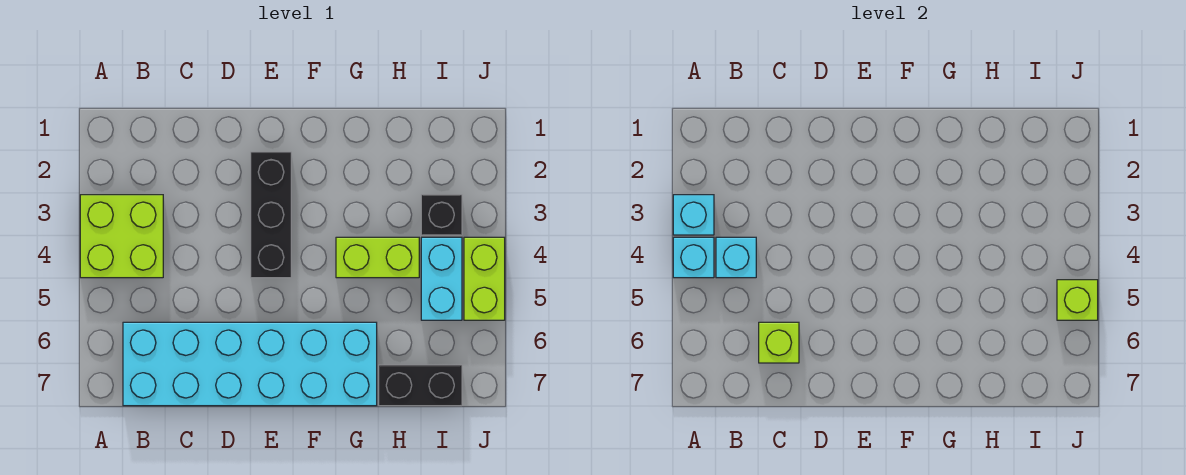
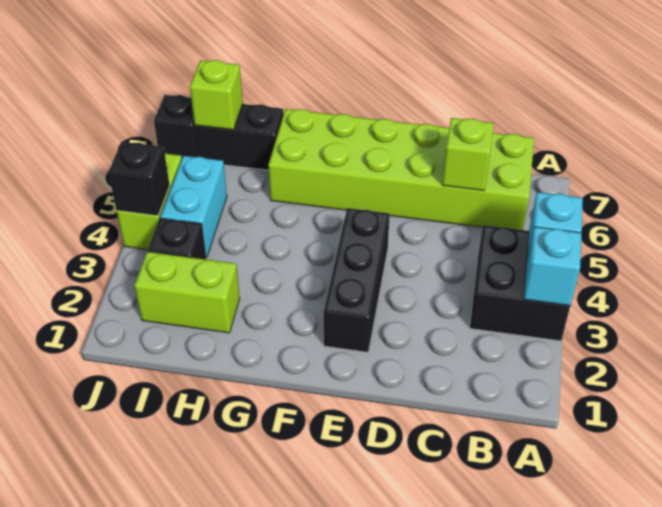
lime 2x2 brick [80,195,163,278] -> black 2x2 brick [470,225,570,341]
cyan 1x1 brick [716,237,756,278] -> none
cyan 2x6 brick [123,322,377,406] -> lime 2x6 brick [268,109,534,230]
lime 1x2 brick [336,237,419,278] -> lime 1x2 brick moved to [134,252,240,333]
none -> black 1x1 brick [108,142,170,216]
lime 1x1 brick [1057,280,1098,320] -> lime 1x1 brick moved to [190,60,243,130]
none -> black 1x1 brick [154,95,198,158]

